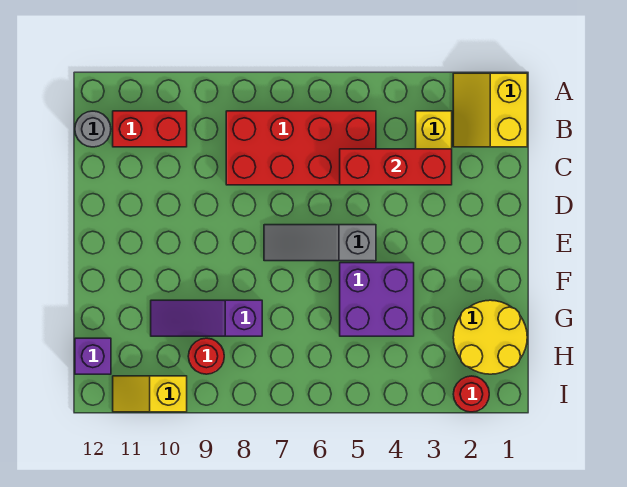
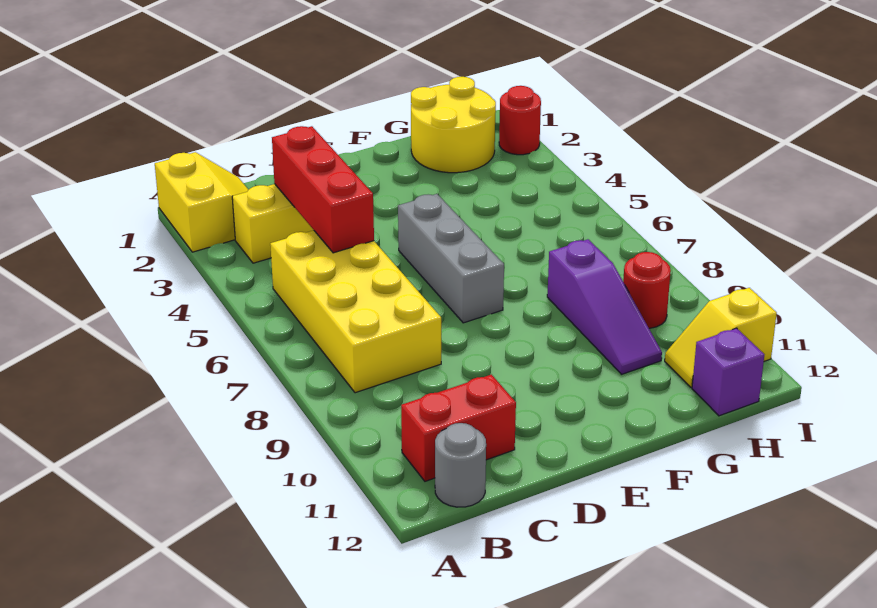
yellow 2x2 slope [453,73,527,147] -> yellow 2x2 slope turned to [155,152,248,252]
red 2x4 brick [226,111,376,185] -> yellow 2x4 brick [270,230,441,393]
red 1x2 brick [113,111,187,147] -> red 1x2 brick turned to [401,375,516,481]
grey 1x3 slope [264,225,376,261] -> grey 1x3 brick [398,194,504,323]
purple 2x2 brick [340,263,414,336] -> none
yellow 1x2 slope [113,376,187,412] -> yellow 1x2 slope turned to [665,288,777,387]

